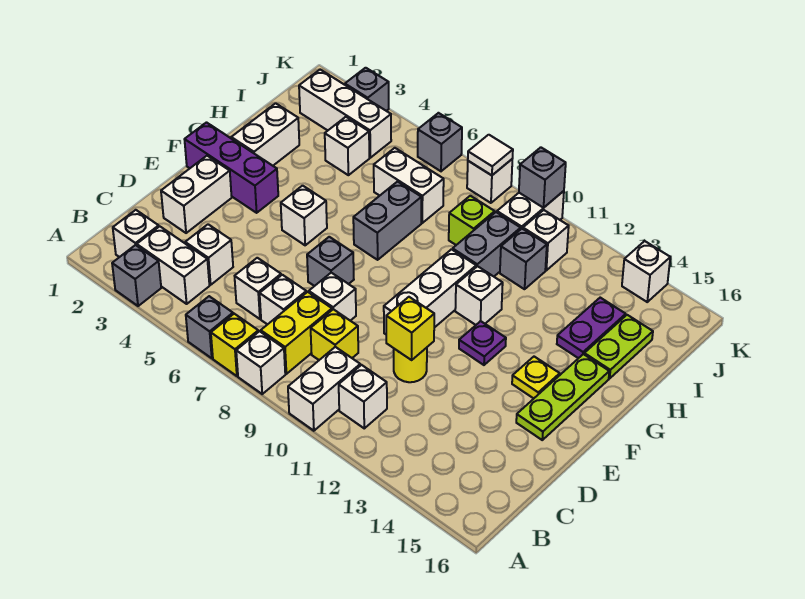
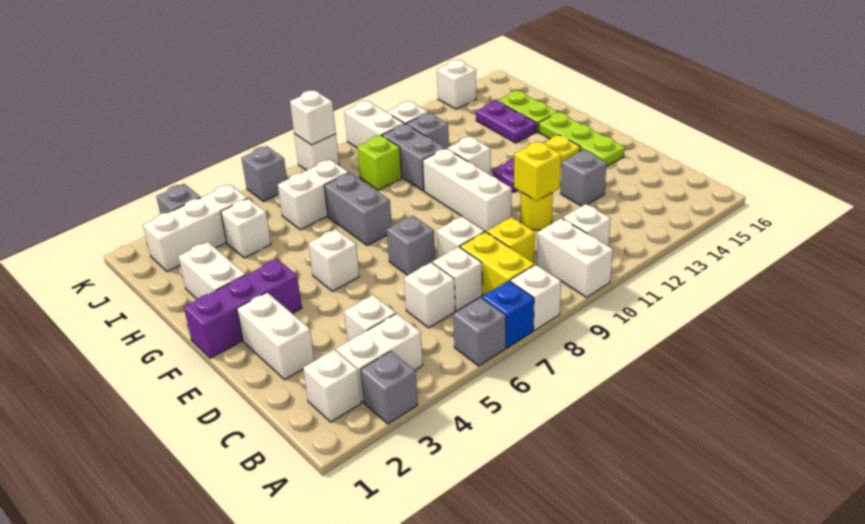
yellow 1x1 brick [211,314,258,376] -> blue 1x1 brick [482,281,534,348]
white 1x1 tile [468,135,513,175] -> white 1x1 brick [290,90,336,145]
grey 1x1 brick [519,147,566,208] -> grey 1x1 brick moved to [561,150,607,206]

